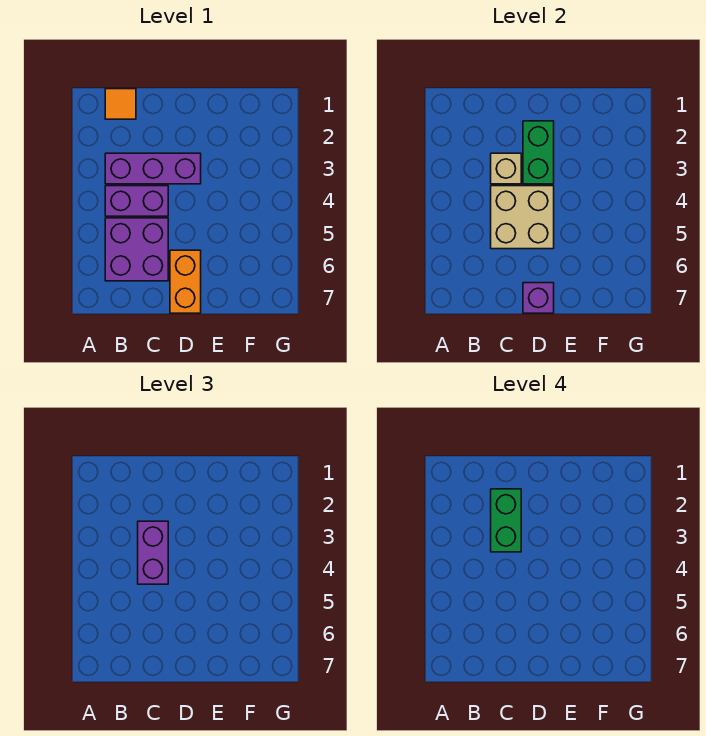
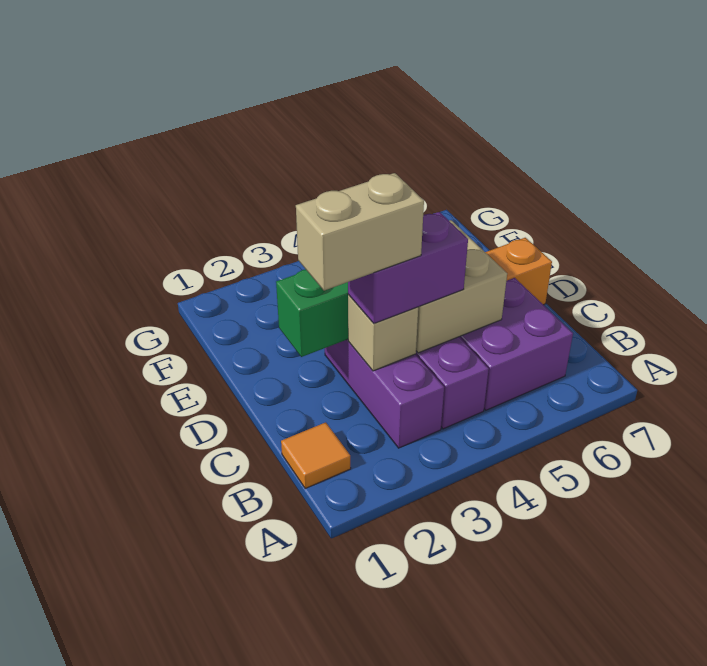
green 1x2 brick [491,489,521,552] -> tan 1x2 brick [296,173,424,291]
purple 1x1 brick [523,283,554,313] -> none

